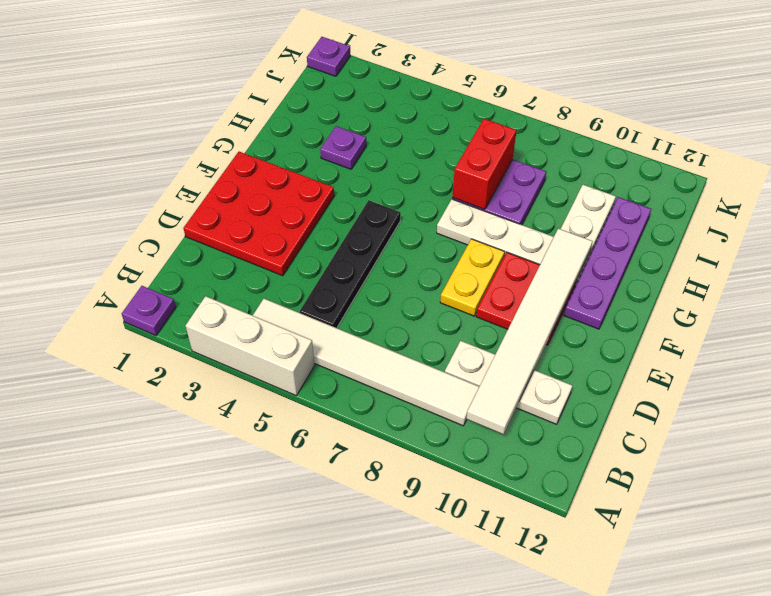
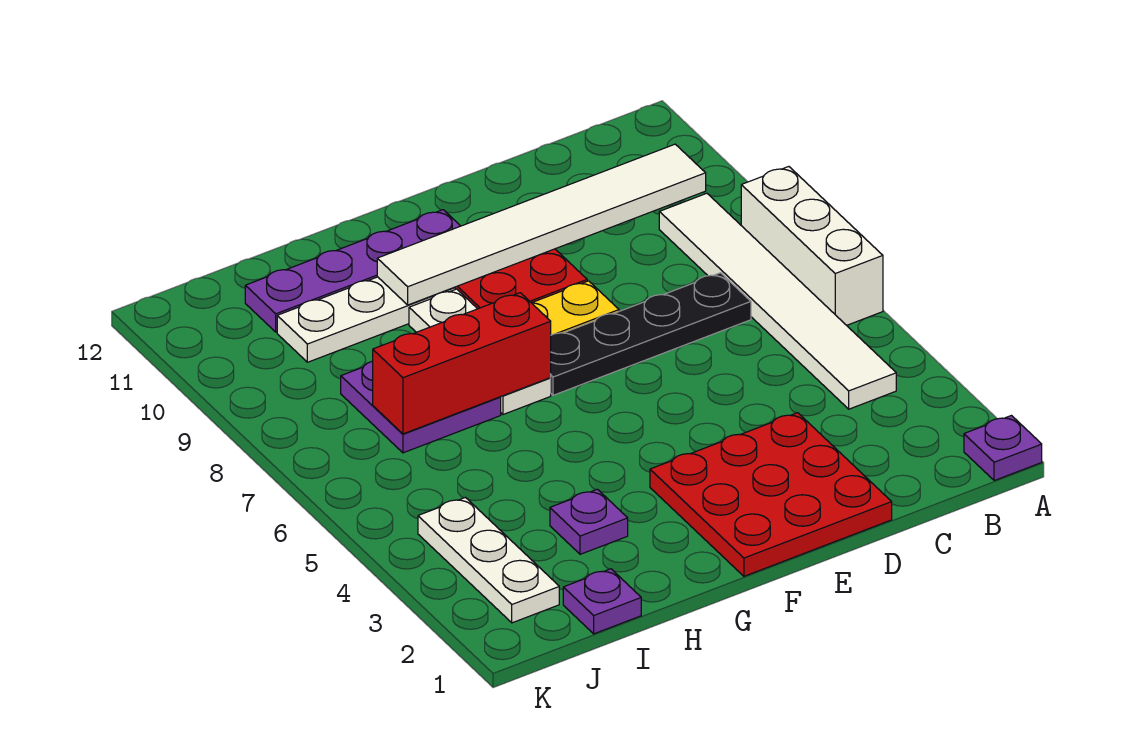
white 1x3 brick [186,296,315,395] -> white 1x3 brick moved to [741,167,883,325]
black 1x4 plate [300,200,401,328] -> black 1x4 plate moved to [551,273,751,395]
white 1x3 plate [445,341,573,424] -> white 1x3 plate moved to [418,498,559,623]
red 1x2 brick [452,119,517,209] -> red 1x3 brick [373,293,551,434]
purple 1x1 plate [307,37,350,76] -> purple 1x1 plate moved to [563,569,641,634]

